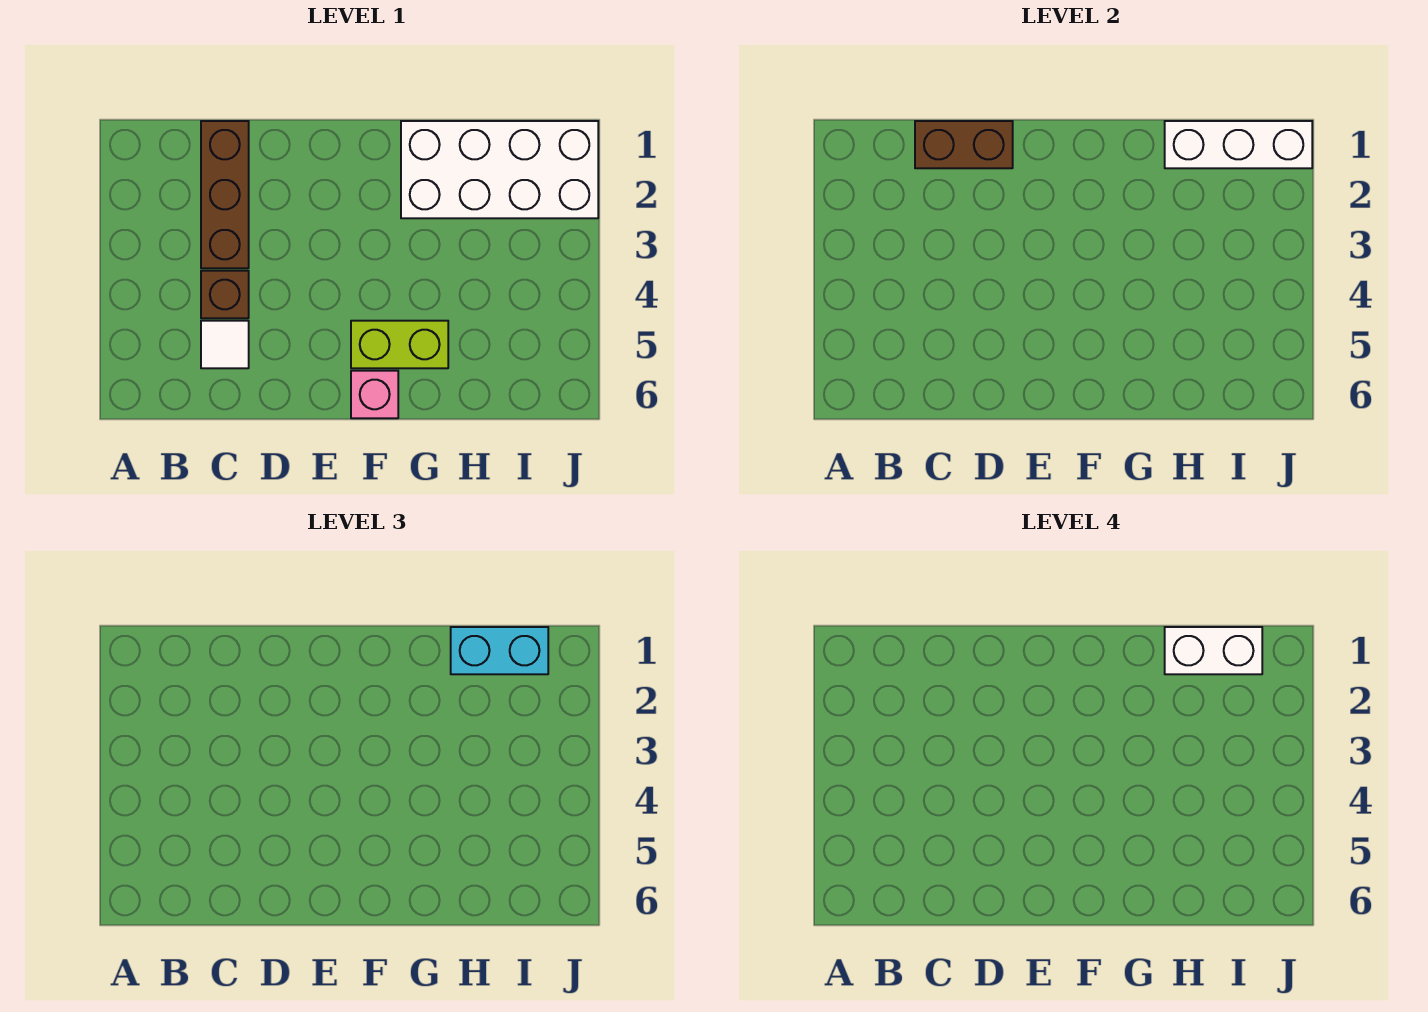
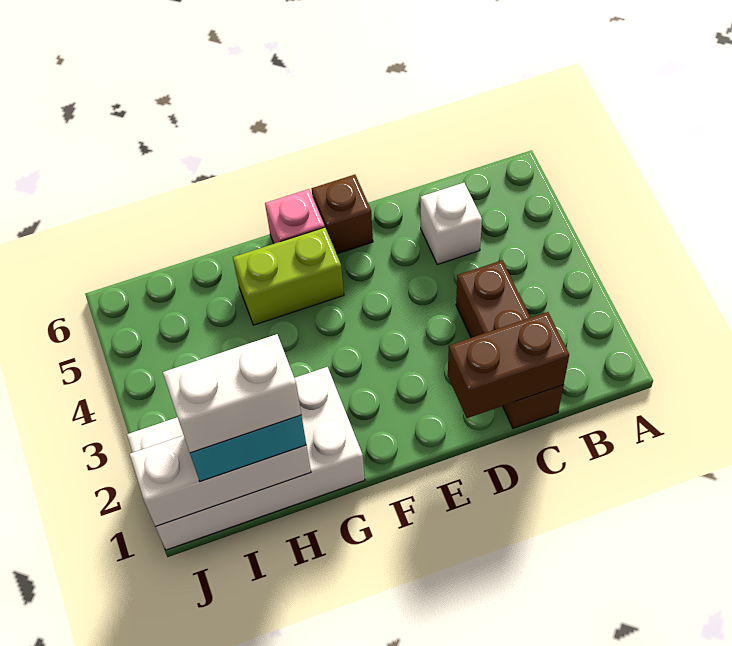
brown 1x1 brick [201,271,249,318] -> brown 1x1 brick moved to [312,175,373,254]
white 1x1 tile [201,321,249,368] -> white 1x1 brick [421,183,482,264]

